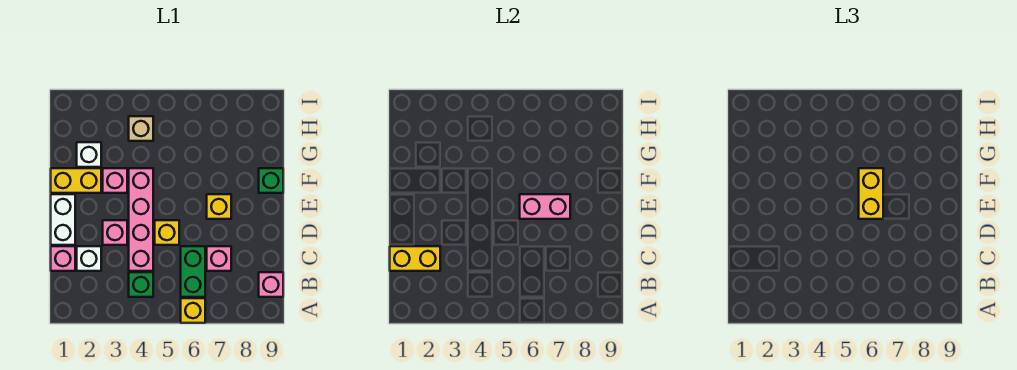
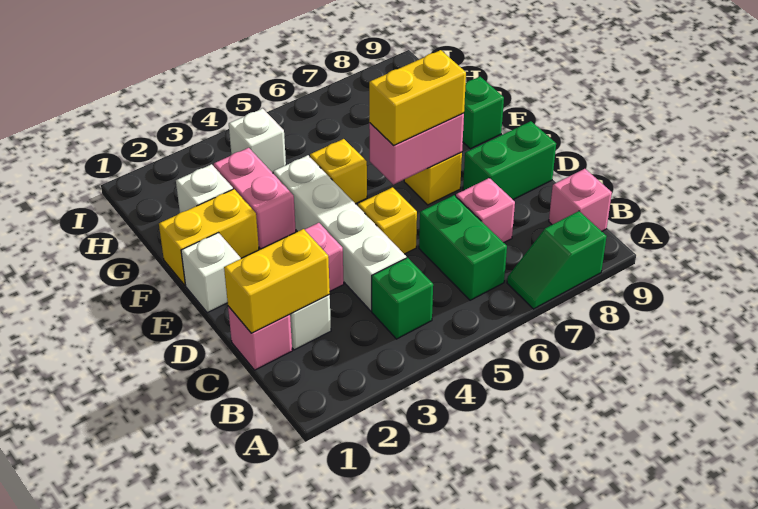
yellow 1x1 brick [181,298,205,323] -> yellow 1x1 brick moved to [310,139,367,204]
none -> green 1x2 slope [507,211,607,309]
pink 1x4 brick [129,168,153,271] -> white 1x4 brick [273,155,406,311]
white 1x2 brick [51,194,75,245] -> white 1x1 brick [181,233,241,313]
none -> green 1x2 brick [463,121,556,200]
yellow 1x2 brick [859,168,883,219] -> yellow 1x2 brick turned to [369,50,466,146]
pink 1x1 brick [103,168,127,193] -> pink 1x2 brick [214,148,296,249]
tan 1x1 brick [129,116,153,141] -> white 1x1 brick [229,109,286,173]

